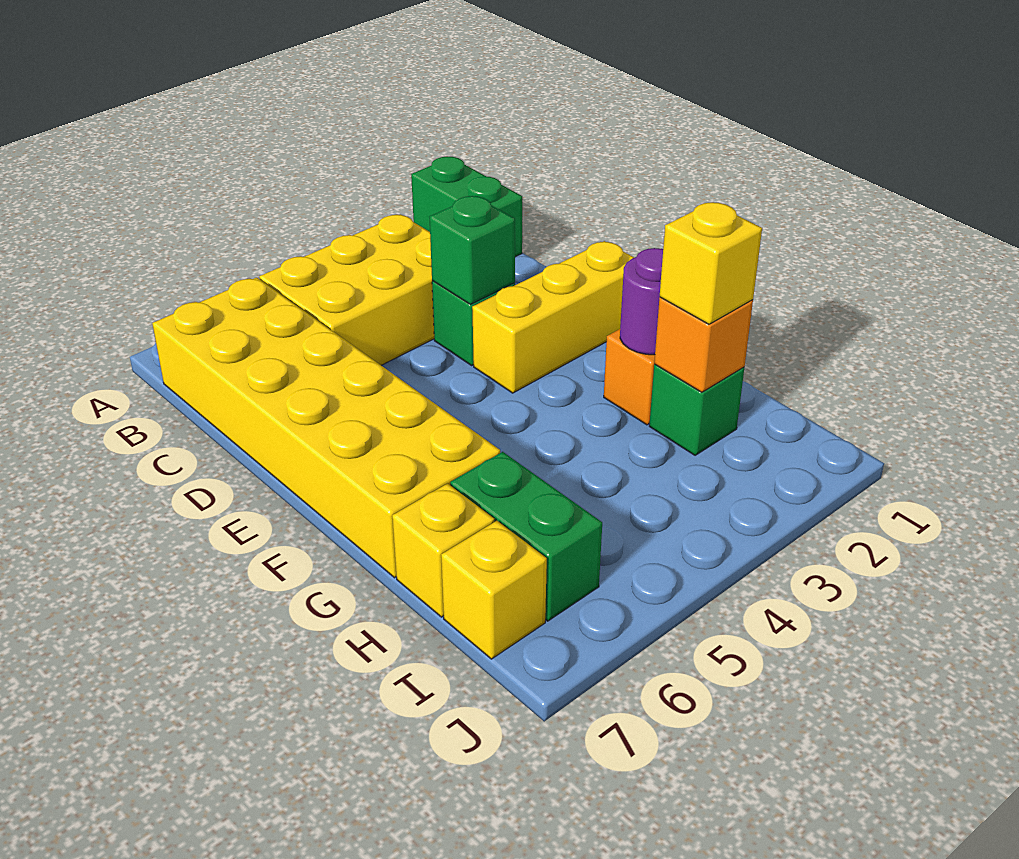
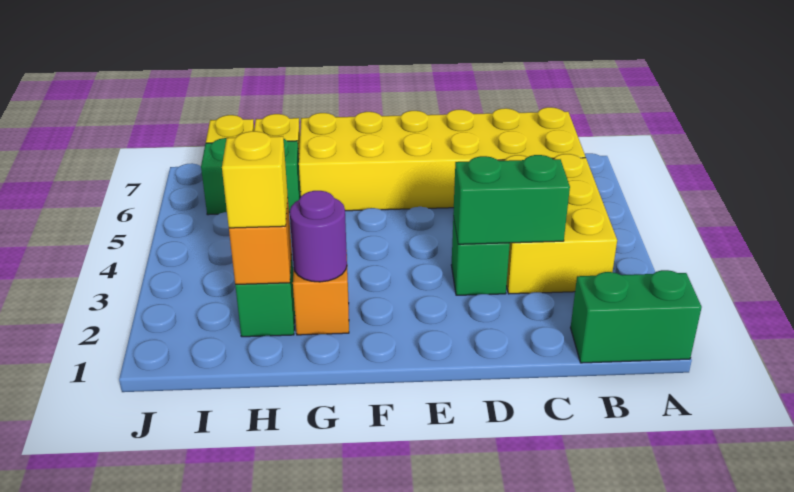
green 1x1 brick [430,196,515,304] -> green 1x2 brick [453,155,570,244]
yellow 1x3 brick [472,241,634,393] -> none

